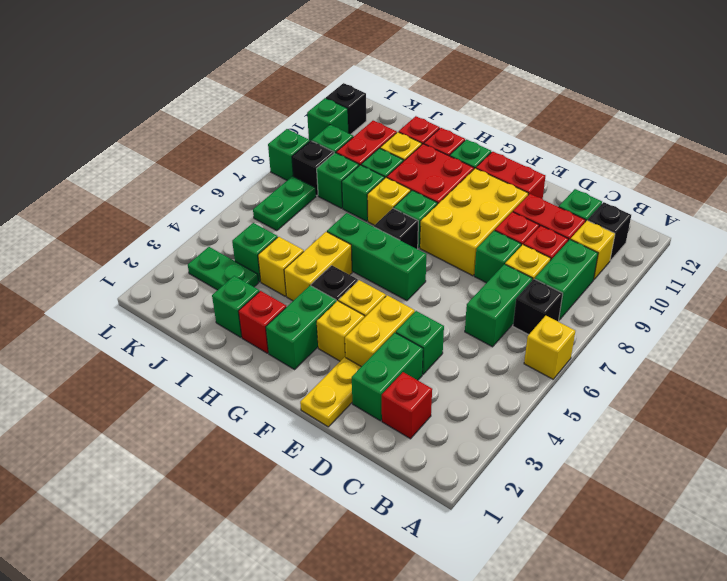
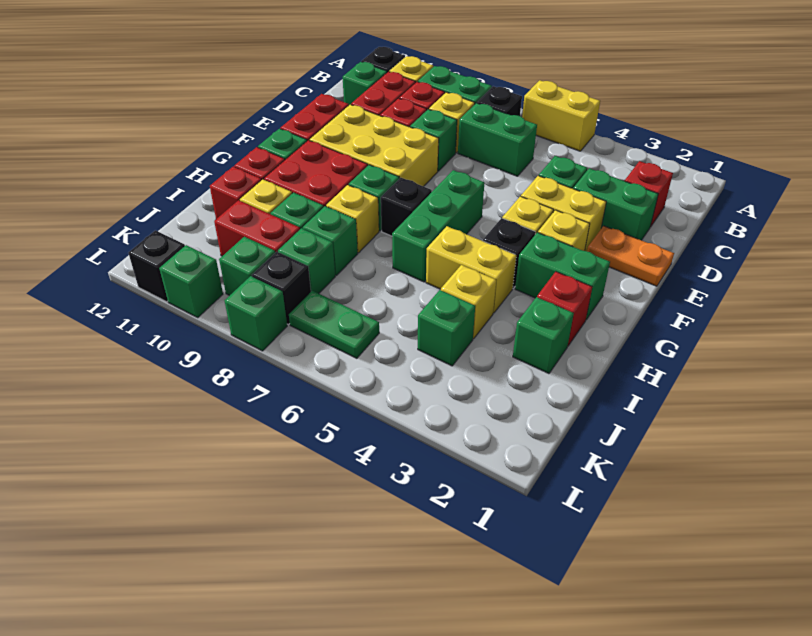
yellow 1x1 brick [524,316,576,379] -> yellow 1x2 brick [522,80,600,151]
yellow 1x2 plate [300,357,361,427] -> orange 1x2 plate [587,226,674,286]
green 1x2 plate [188,247,259,290] -> none

